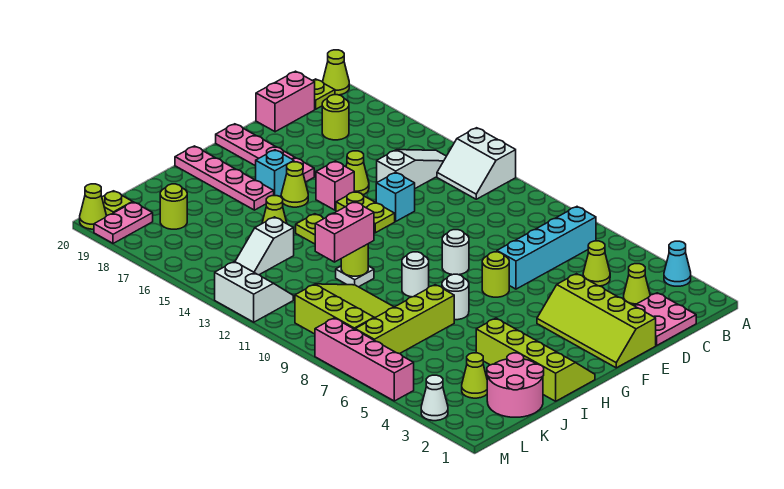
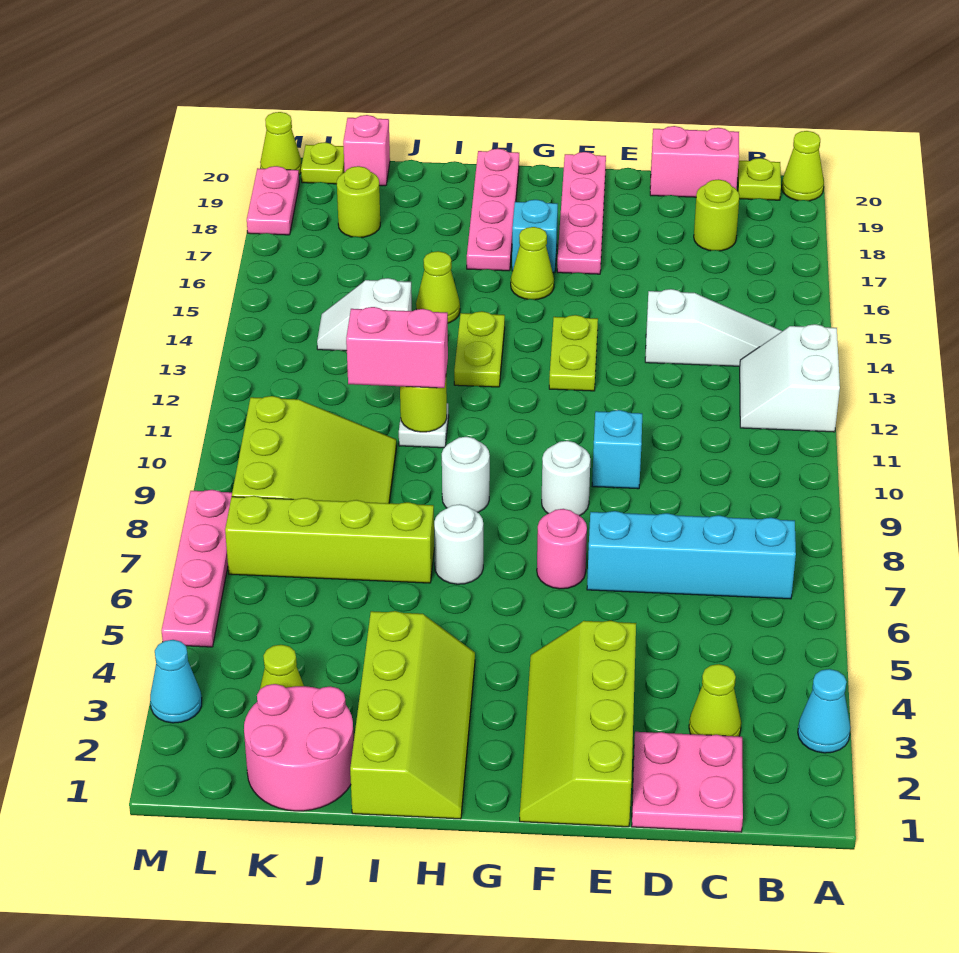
lime 1x1 cone [583,241,610,286] -> none
cyan 1x1 brick [376,172,415,222] -> cyan 1x1 brick moved to [592,410,642,489]
lime 1x1 cone [346,151,369,195] -> none
lime 1x1 round brick [482,252,509,297] -> pink 1x1 round brick [537,509,587,589]
pink 1x1 brick [316,161,354,210] -> pink 1x1 brick moved to [343,115,390,186]
white 2x2 slope [215,262,293,322] -> none
pink 1x2 plate [94,202,153,243] -> pink 1x2 plate turned to [247,166,299,235]
white 1x1 cone [421,375,448,421] -> cyan 1x1 cone [150,640,202,723]
pink 1x4 brick [315,318,414,401] -> pink 1x4 plate [162,490,232,647]

